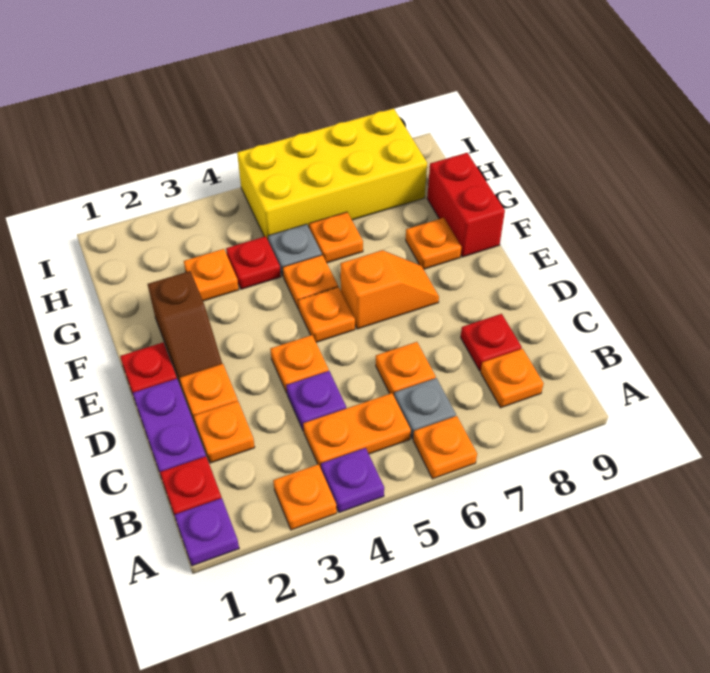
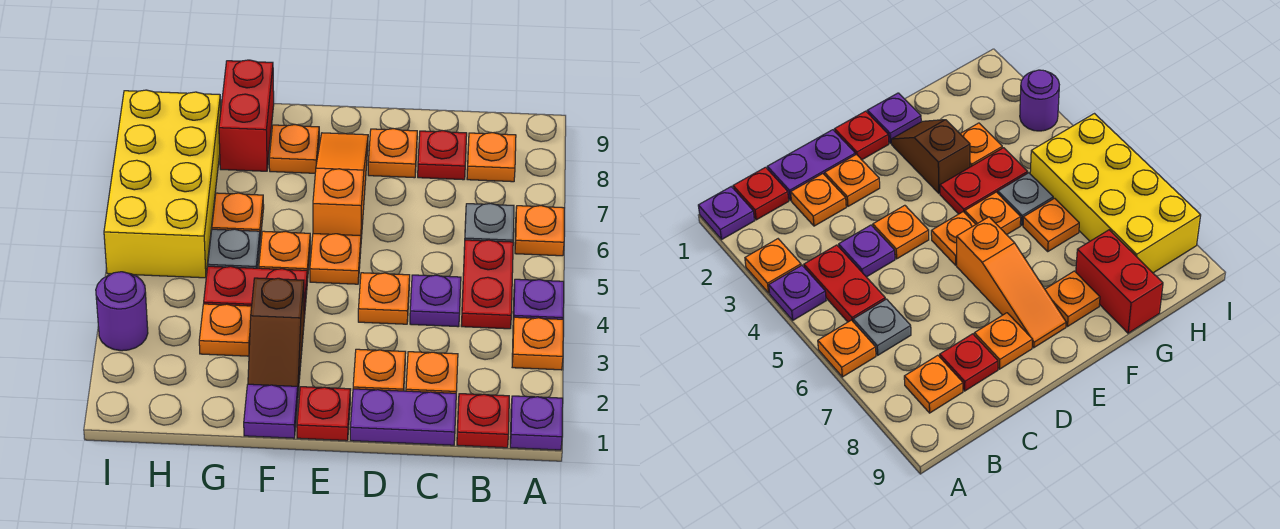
orange 1x2 plate [303,393,411,468] -> red 1x2 plate [461,240,513,329]
orange 1x1 plate [376,342,436,395] -> orange 1x1 plate moved to [368,129,417,178]
brown 1x2 slope [147,271,222,384] -> brown 1x2 slope turned to [248,278,304,391]
orange 1x2 slope [341,250,439,329] -> orange 1x3 slope [313,133,368,239]
none -> purple 1x1 plate [244,384,298,438]
red 1x2 brick [427,153,505,257] -> red 1x2 brick turned to [219,60,274,171]
red 1x1 plate [226,236,281,289] -> red 1x2 plate [204,266,307,318]
none -> purple 1x1 round brick [96,272,148,351]

